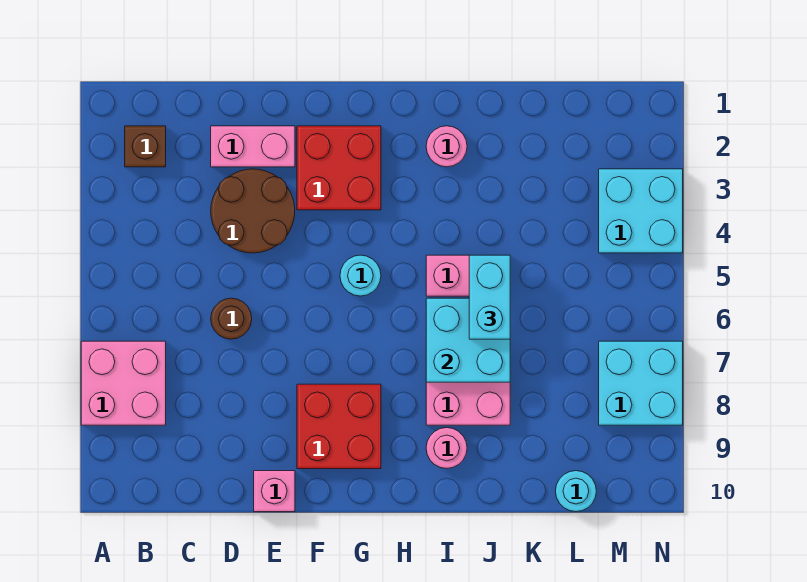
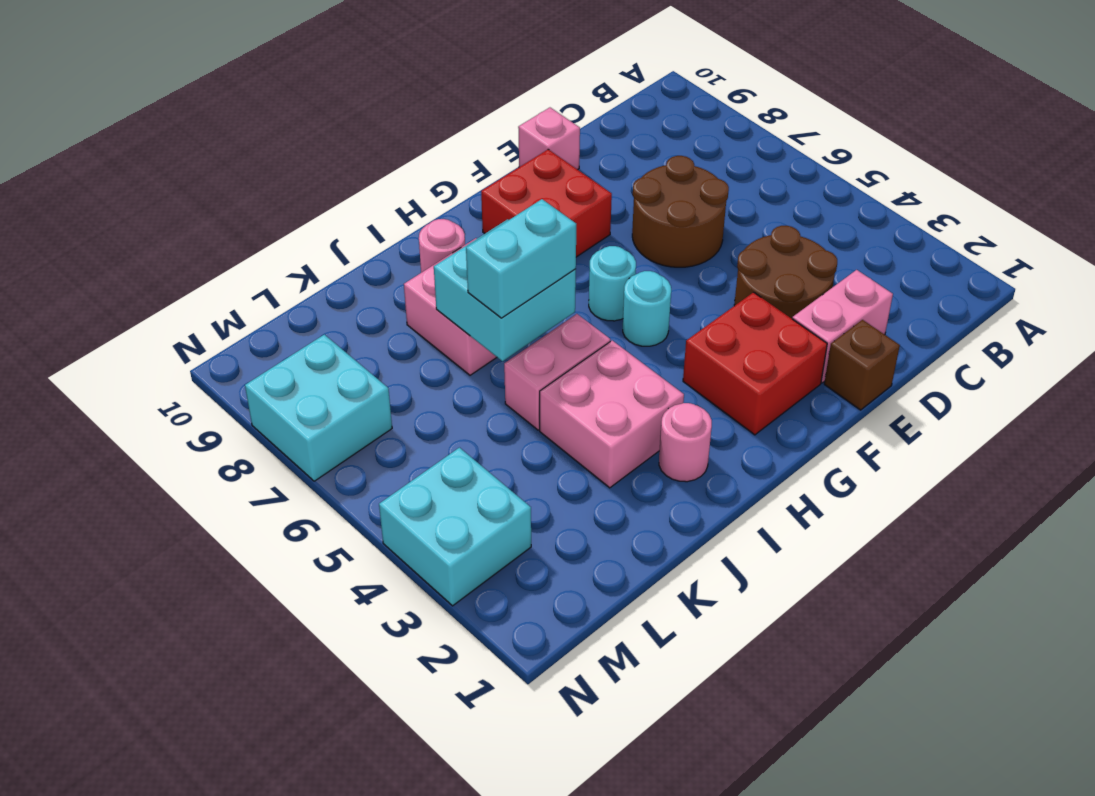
pink 2x2 brick [81,341,166,425] -> pink 2x2 brick moved to [540,341,684,488]
brown 1x1 brick [125,126,166,167] -> brown 1x1 brick moved to [824,320,900,410]
brown 1x1 round brick [211,298,252,339] -> brown 2x2 round brick [632,156,729,267]
cyan 1x2 brick [469,255,510,339] -> cyan 1x2 brick turned to [466,199,576,318]
cyan 1x1 round brick [556,471,596,512] -> cyan 1x1 round brick moved to [589,246,636,321]

